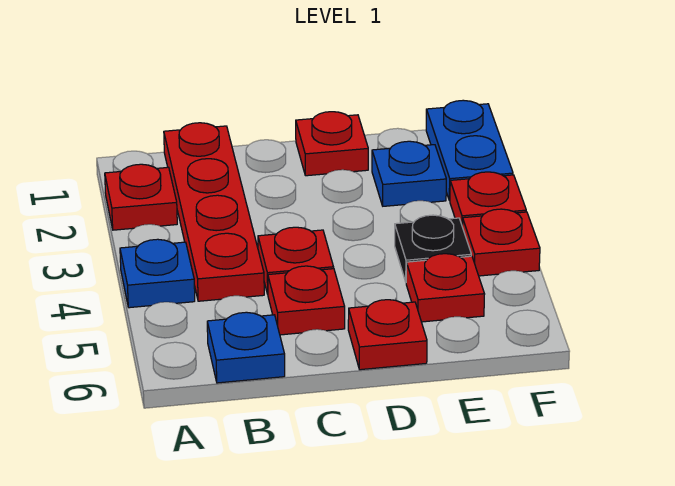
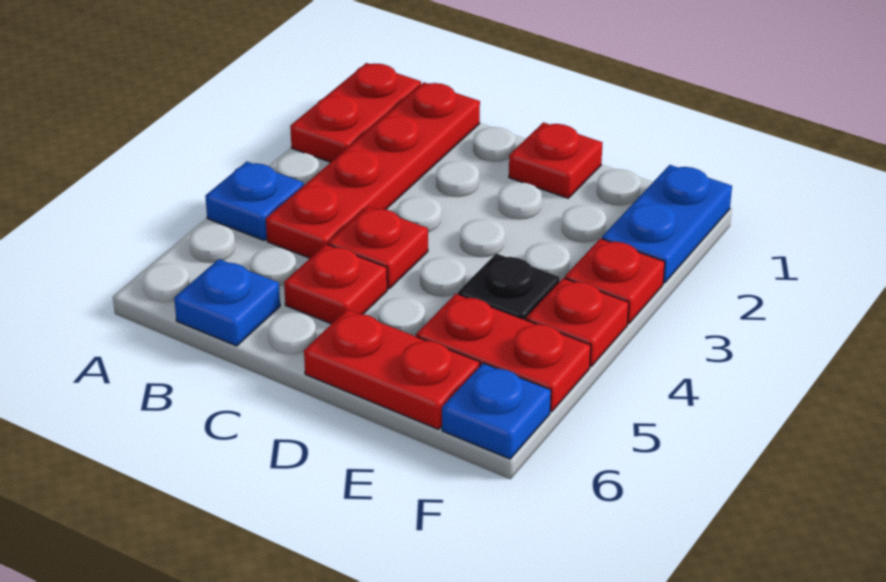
red 1x1 plate [105,164,177,230] -> red 1x2 plate [290,63,421,162]
red 1x1 plate [348,300,427,370] -> red 1x2 plate [304,310,480,429]
blue 1x1 plate [372,141,446,206] -> blue 1x1 plate moved to [442,363,551,459]
red 1x1 plate [406,254,485,322] -> red 1x2 plate [416,294,591,412]

